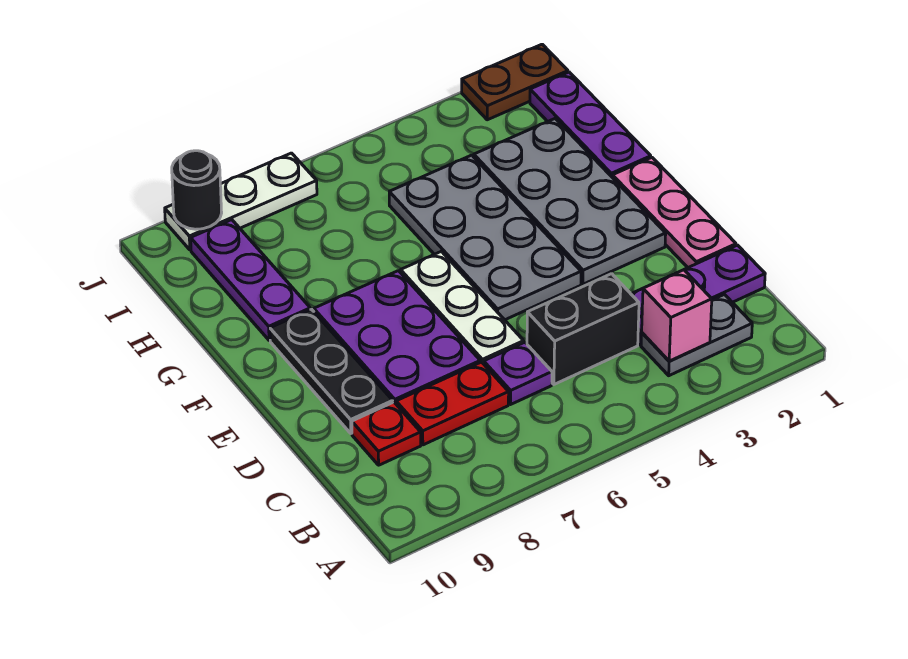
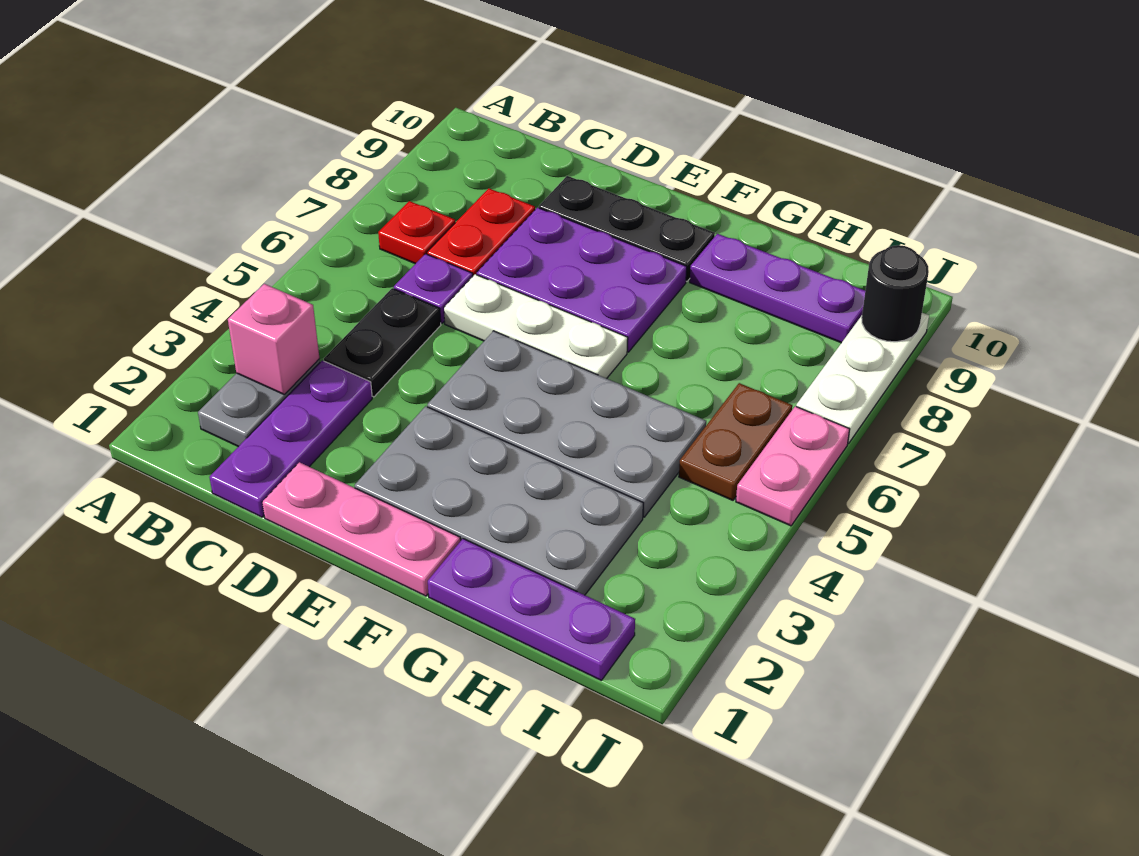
black 1x2 brick [527,274,639,384] -> black 1x2 plate [324,288,441,397]
red 1x1 plate [352,402,421,465] -> red 1x1 plate moved to [378,201,455,264]
brown 1x2 plate [462,44,568,120] -> brown 1x2 plate moved to [679,383,792,500]
none -> pink 1x2 plate [736,406,850,526]

